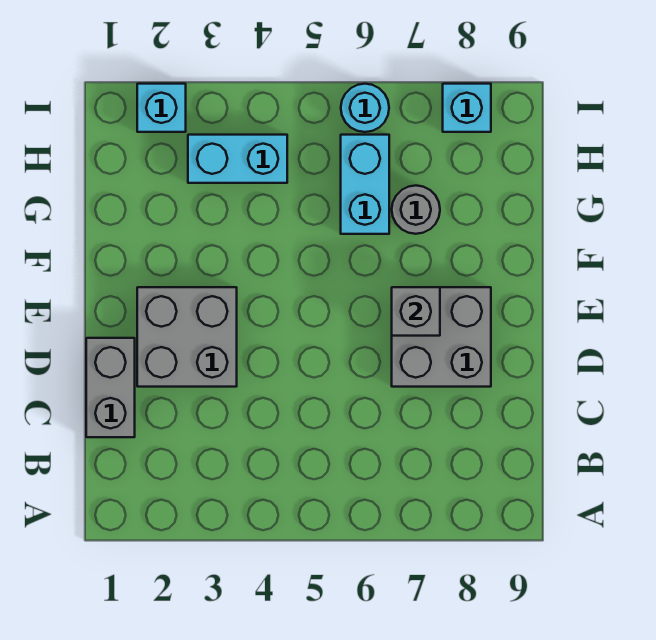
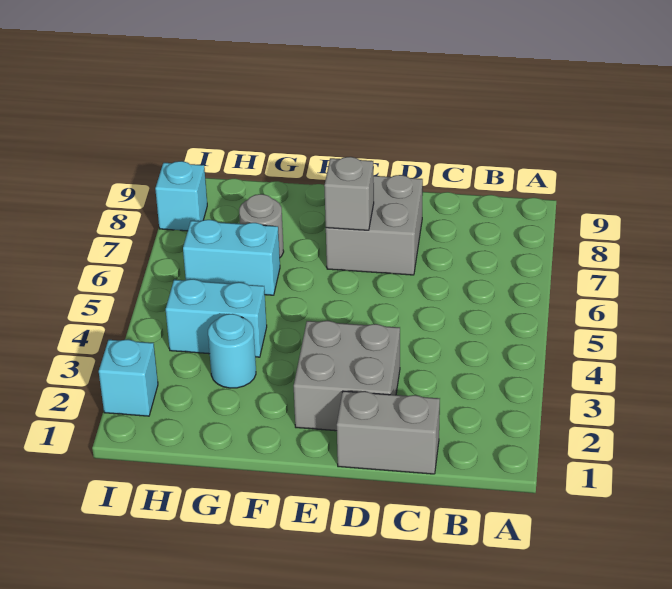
cyan 1x2 brick [188,135,287,183] -> cyan 1x2 brick turned to [166,279,267,357]
cyan 1x1 round brick [341,84,389,132] -> cyan 1x1 round brick moved to [208,314,256,388]

